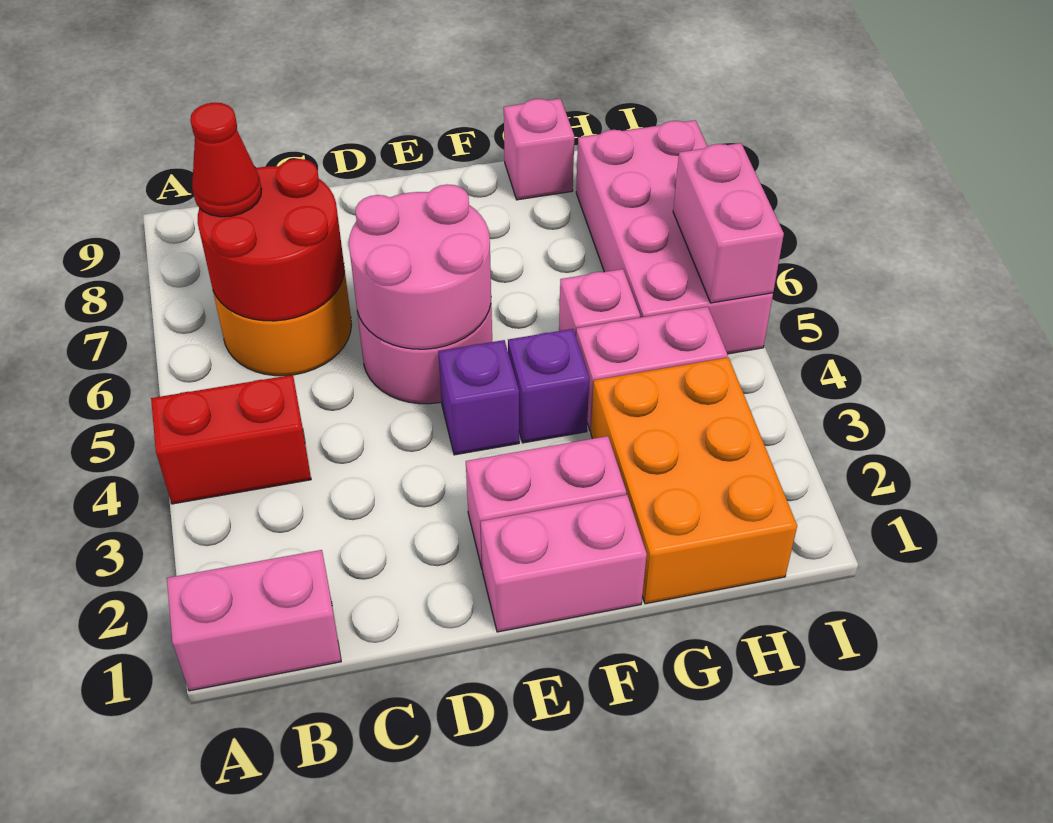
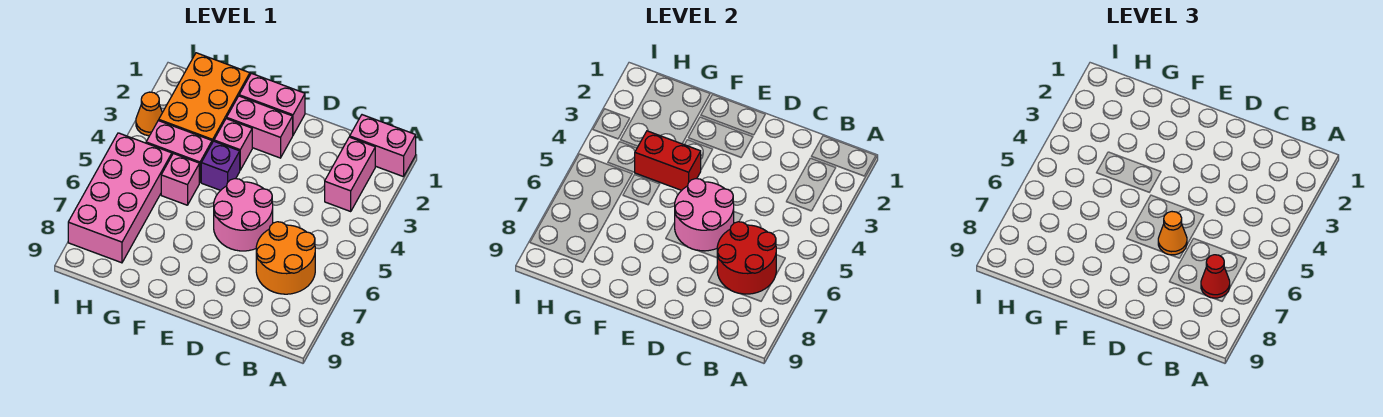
red 1x2 brick [151,375,311,504] -> red 1x2 brick moved to [635,131,701,190]
none -> orange 1x1 cone [1158,212,1187,255]
purple 1x1 brick [438,340,519,455] -> none
pink 1x1 brick [504,99,574,200] -> pink 1x1 brick moved to [214,119,252,170]
none -> orange 1x1 cone [136,92,162,136]
pink 1x2 brick [673,143,784,303] -> pink 1x2 brick moved to [325,137,375,211]

